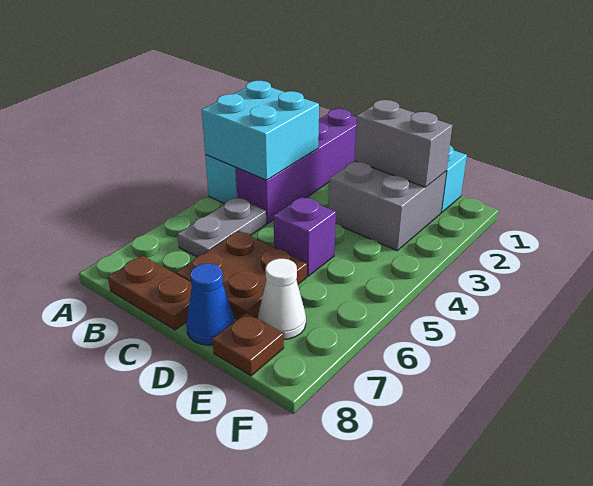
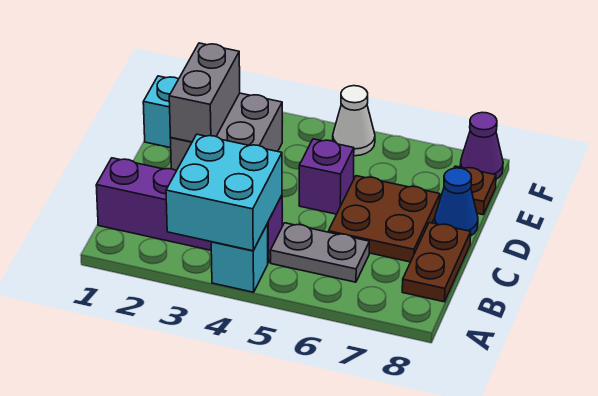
white 1x1 cone [258,259,306,339] -> white 1x1 cone moved to [333,86,375,156]
none -> purple 1x1 cone [460,112,503,179]

